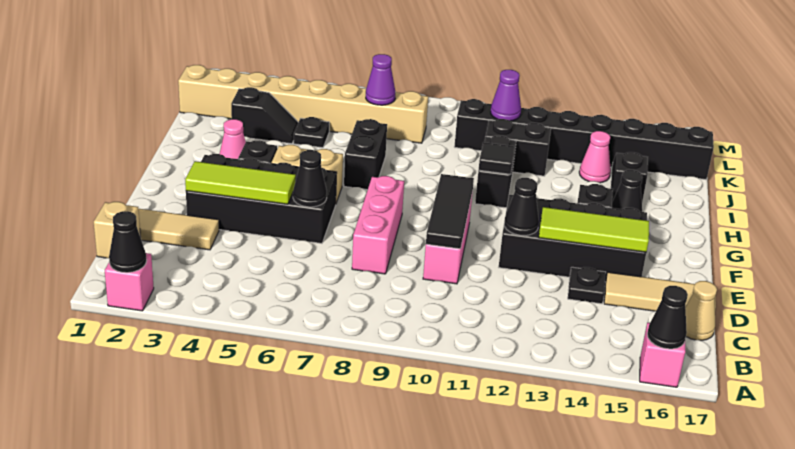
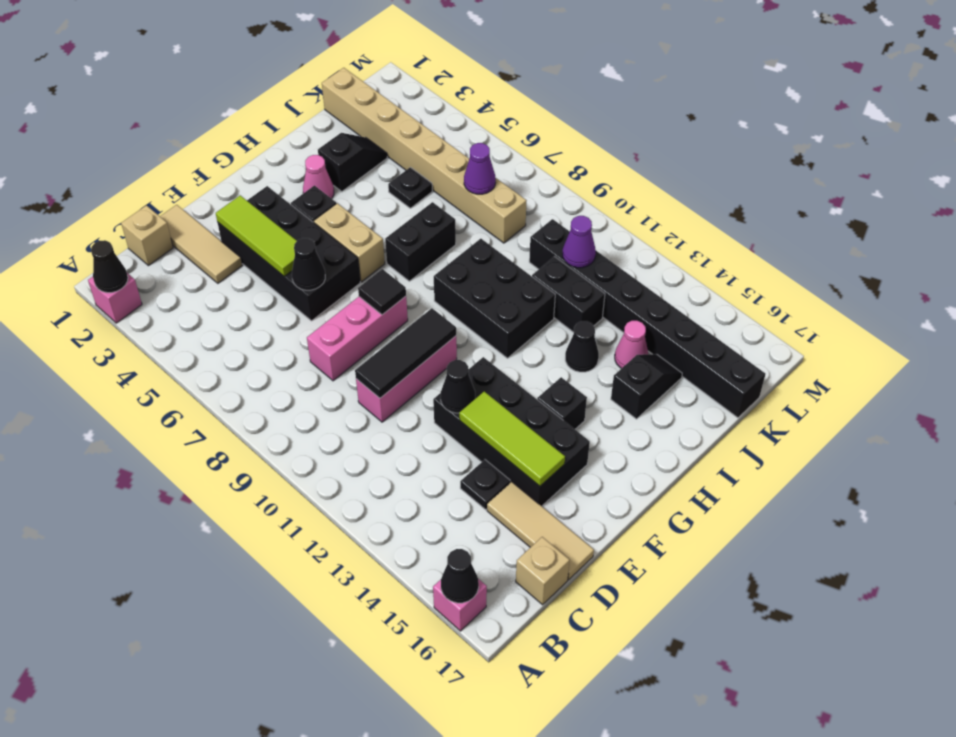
tan 1x1 cone [685,281,717,340] -> tan 1x1 brick [516,537,570,605]
black 1x2 brick [475,136,516,208] -> black 2x3 brick [434,239,555,358]
black 1x1 tile [479,142,515,174] -> black 1x1 tile moved to [358,269,406,315]
black 1x1 cone [612,170,643,212] -> black 1x1 cone moved to [565,321,599,372]
black 1x2 slope [231,87,298,144] -> black 1x2 slope turned to [318,133,387,191]

